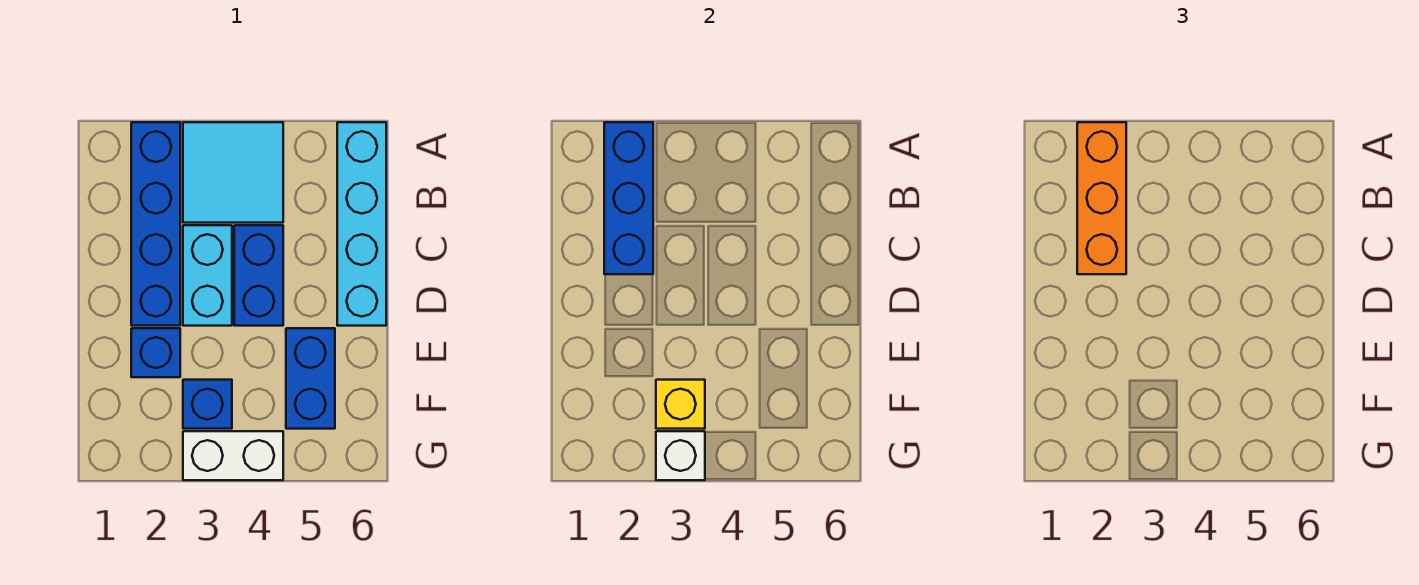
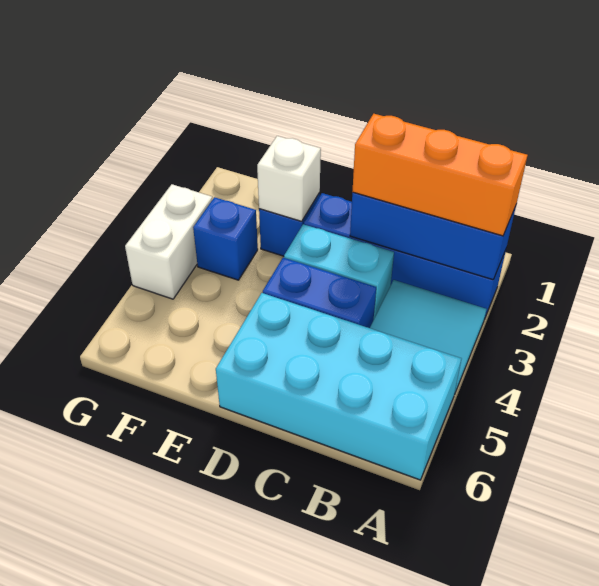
cyan 1x4 brick [337,122,386,326] -> cyan 2x4 brick [216,293,461,480]
blue 1x2 brick [286,328,335,429] -> none
yellow 1x1 brick [656,380,705,429] -> none
white 1x1 brick [656,431,705,480] -> white 1x1 brick moved to [257,136,321,221]

